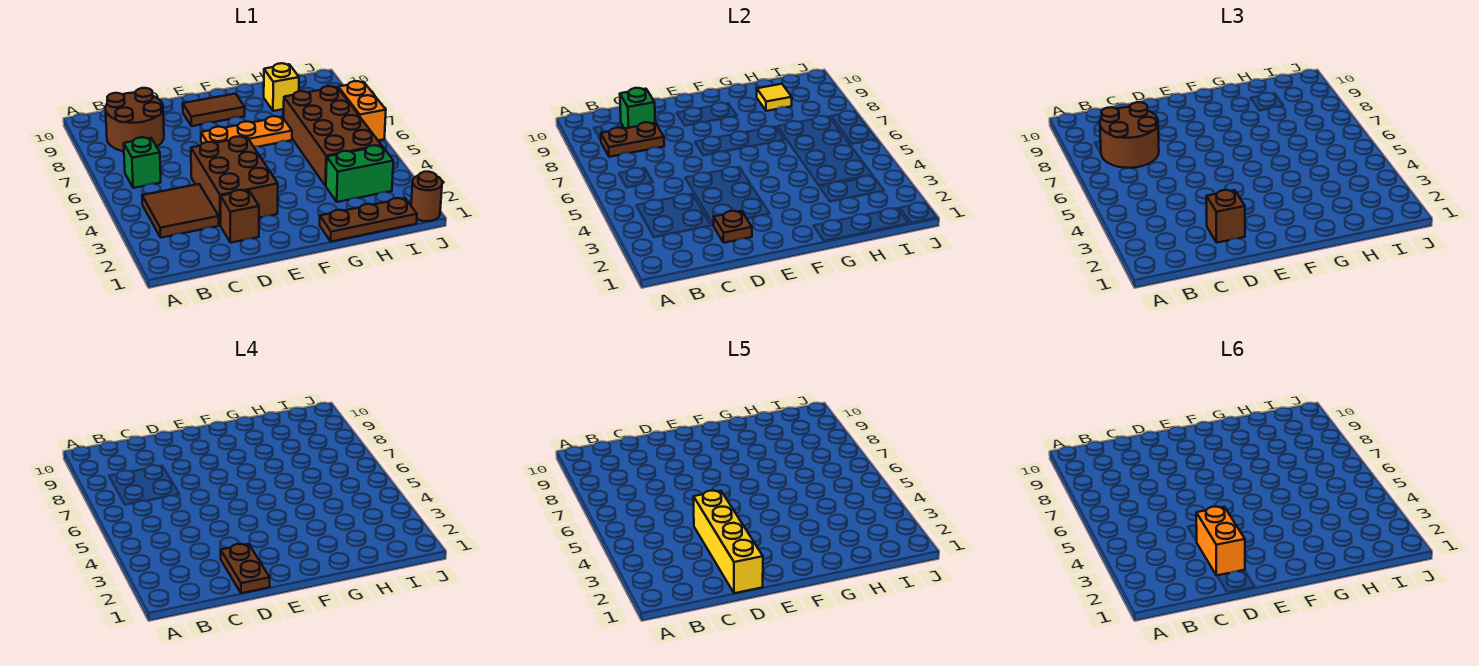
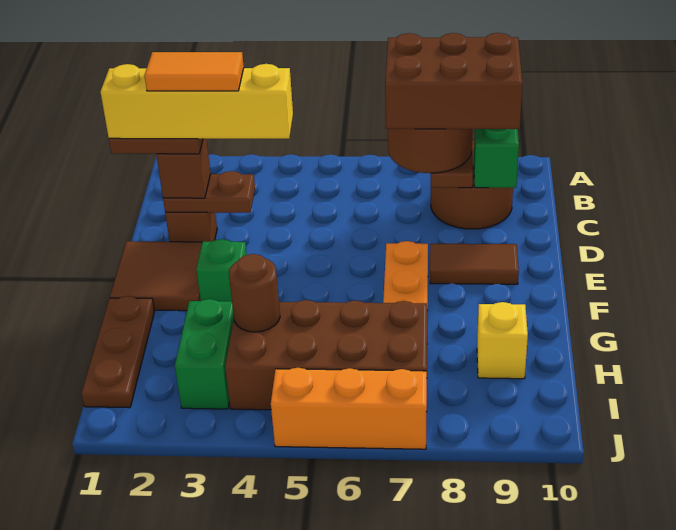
brown 2x2 tile [142,184,219,238] -> brown 2x2 tile moved to [110,241,202,311]
green 1x1 brick [124,137,161,188] -> green 1x1 brick moved to [196,239,247,301]
brown 1x1 plate [714,211,752,243] -> brown 1x2 plate [163,171,255,213]
orange 1x2 brick [1196,506,1245,576] -> orange 1x2 tile [145,52,244,91]
brown 2x3 brick [191,136,278,225] -> brown 2x3 brick moved to [385,33,523,129]
brown 1x2 tile [183,94,245,126] -> brown 1x2 tile turned to [430,244,519,284]
yellow 1x1 tile [757,84,792,111] -> none
brown 1x1 round brick [411,172,442,221] -> brown 1x1 round brick moved to [229,254,280,332]
orange 1x2 brick [338,81,386,140] -> orange 1x3 brick [271,368,427,449]

